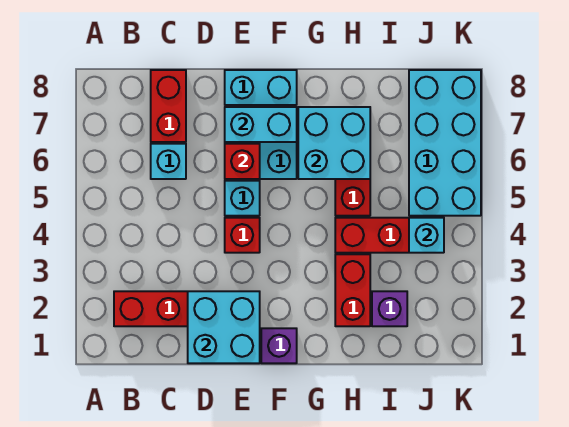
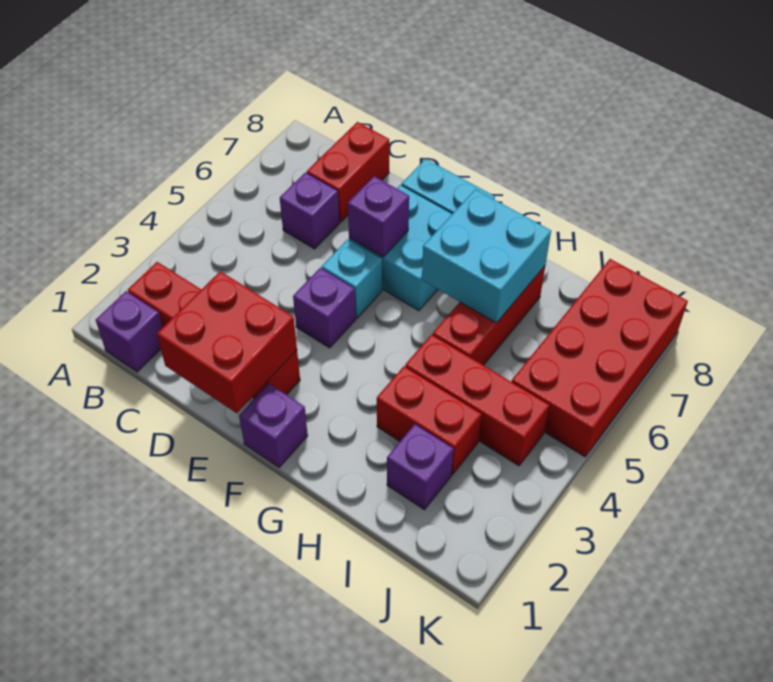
none -> purple 1x1 brick [96,291,163,372]
cyan 1x1 brick [151,144,186,179] -> purple 1x1 brick [280,172,339,249]
cyan 2x2 brick [188,291,260,363] -> red 2x2 brick [157,271,297,413]
red 1x1 brick [225,218,260,253] -> purple 1x1 brick [293,268,356,348]
red 1x1 brick [225,144,260,179] -> purple 1x1 brick [348,176,409,257]
cyan 1x2 brick [225,107,297,142] -> none
red 1x2 brick [335,254,370,326] -> red 1x2 brick turned to [377,366,481,475]
cyan 1x1 brick [409,218,444,253] -> none
cyan 2x4 brick [409,70,481,216] -> red 2x4 brick [512,259,688,457]

